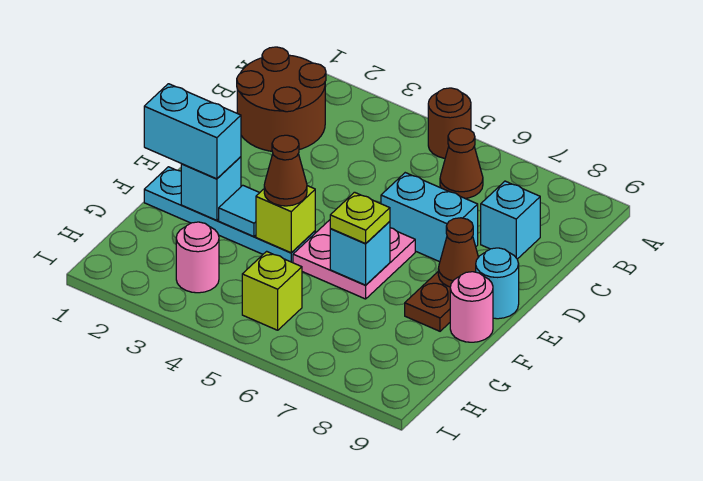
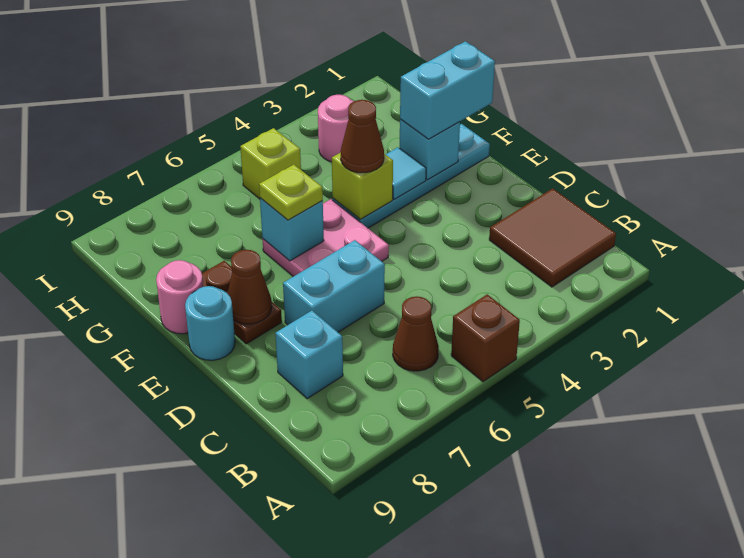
brown 1x1 round brick [428,88,471,158] -> brown 1x1 brick [451,294,520,382]
brown 2x2 round brick [237,47,326,151] -> brown 2x2 tile [489,188,616,287]

